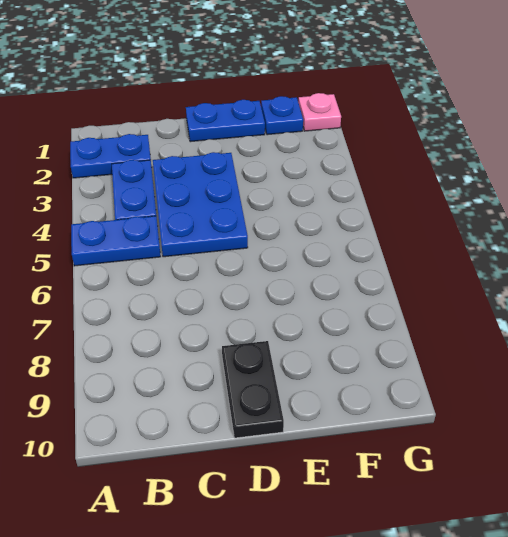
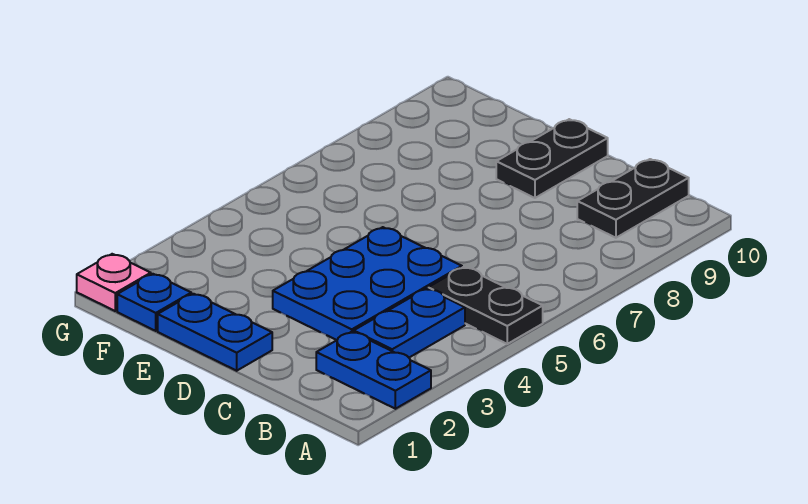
blue 1x2 plate [71,216,161,266] -> black 1x2 plate [428,267,543,344]
none -> black 1x2 plate [577,159,689,238]

